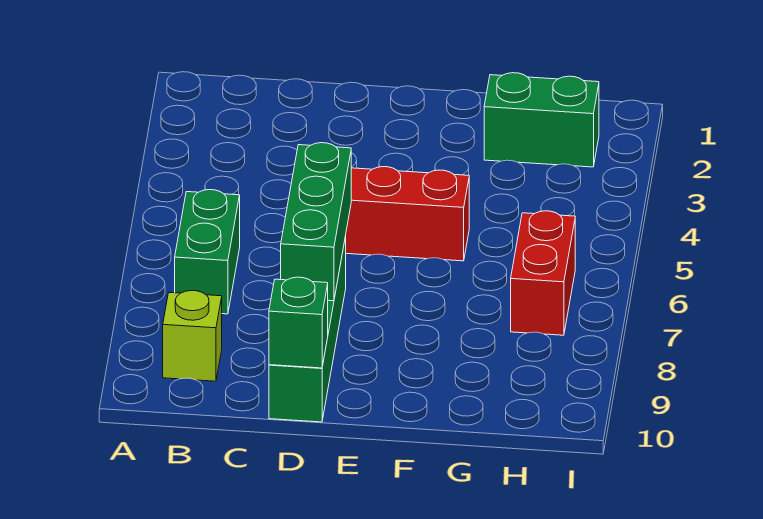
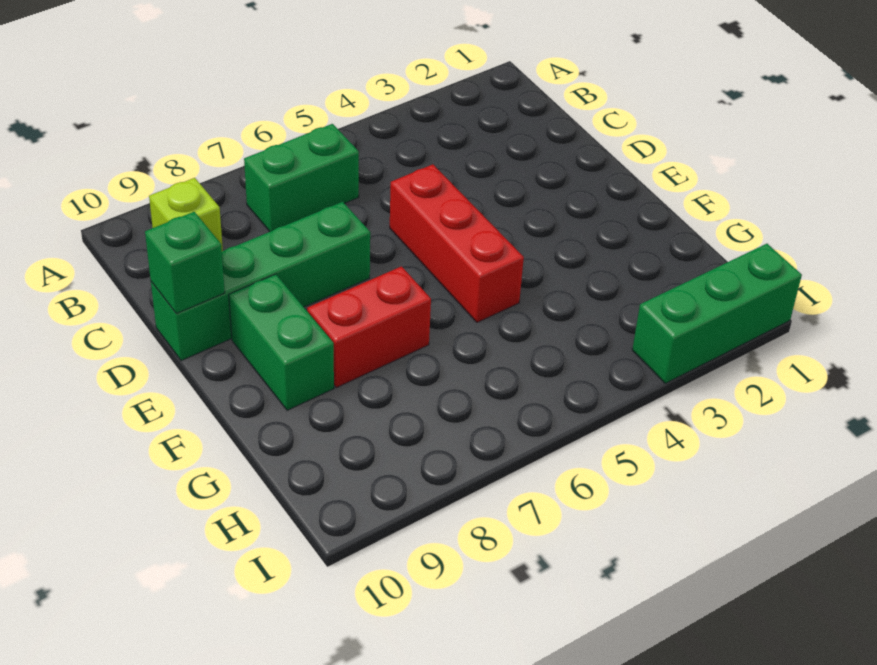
green 1x3 brick [281,143,351,301] -> green 1x3 brick moved to [632,244,802,383]
green 1x2 brick [484,73,599,167] -> green 1x2 brick moved to [229,274,334,410]
red 1x2 brick [511,211,575,335] -> red 1x2 brick moved to [307,266,431,388]

